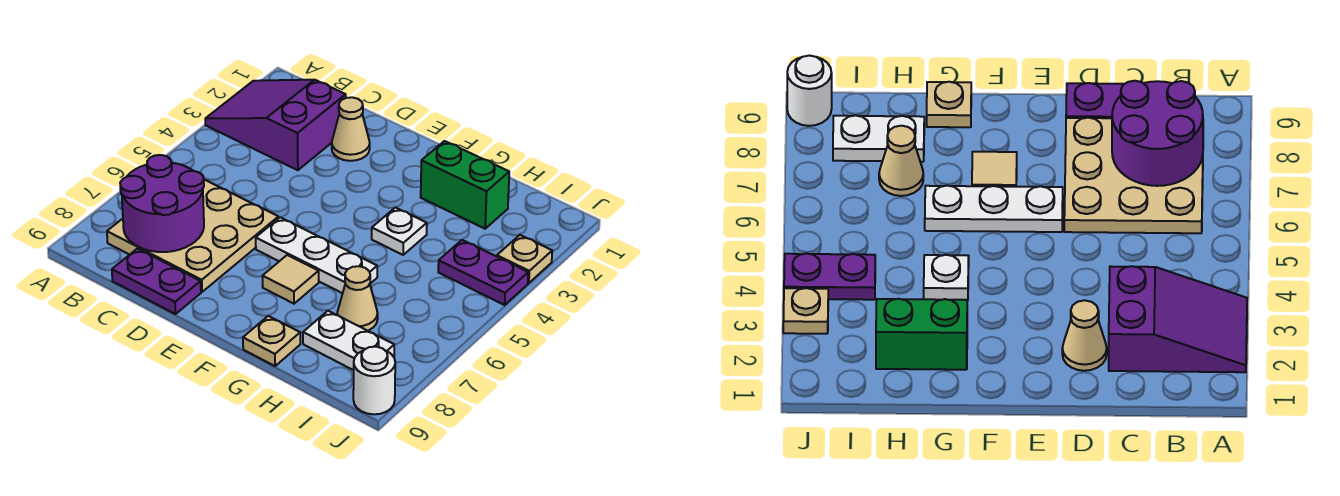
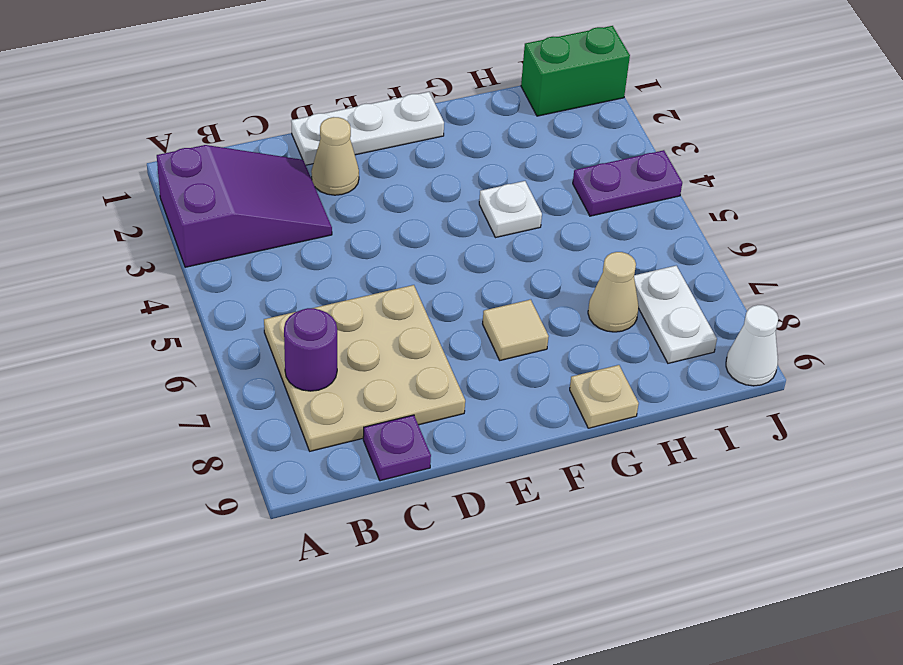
purple 2x3 slope [205,80,346,170] -> purple 2x3 slope turned to [157,145,332,267]
purple 2x2 round brick [120,155,204,252] -> purple 1x1 round brick [284,308,337,391]
purple 1x2 plate [112,249,201,314] -> purple 1x1 plate [363,415,431,481]
white 1x3 plate [256,217,377,293] -> white 1x3 plate moved to [291,92,444,165]
green 1x2 brick [421,141,509,229] -> green 1x2 brick moved to [521,26,630,116]
white 1x2 plate [303,311,394,370] -> white 1x2 plate turned to [634,266,717,363]
tan 1x1 plate [497,235,552,283] -> none
white 1x1 round brick [353,347,395,414] -> white 1x1 cone [726,305,778,386]

